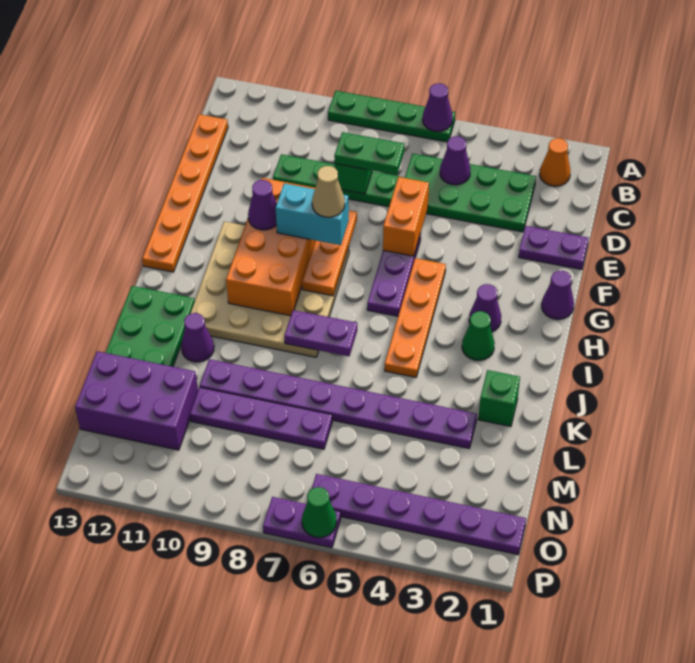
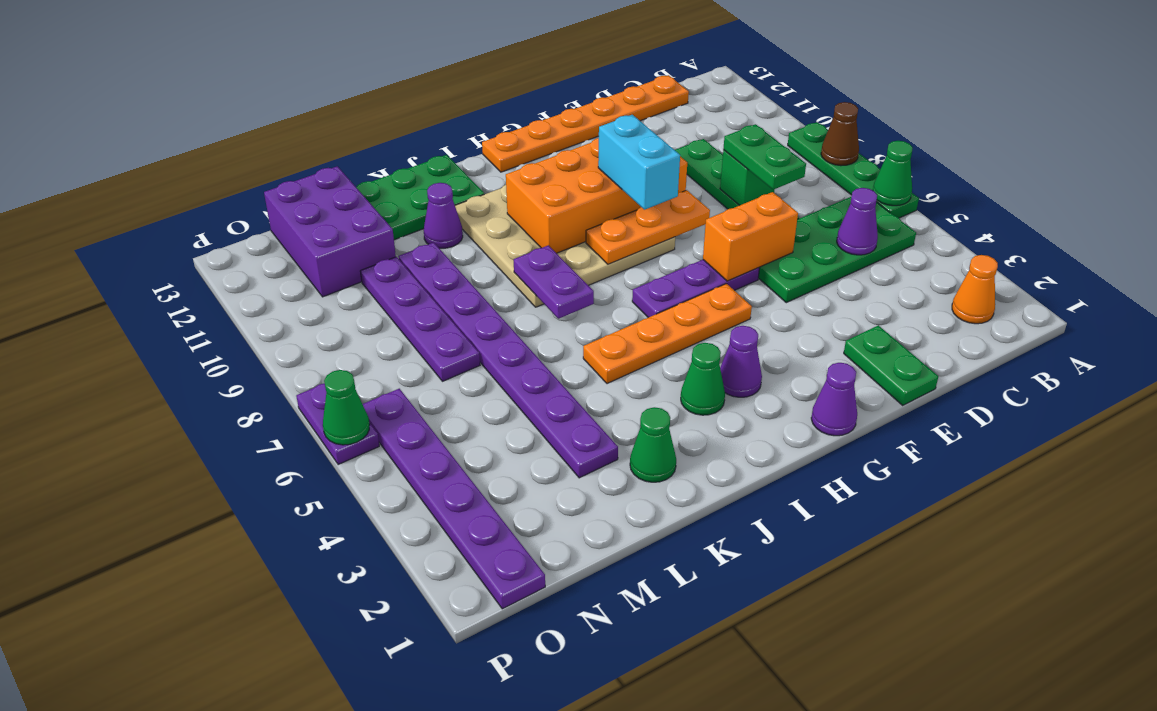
purple 1x1 cone [423,83,453,132] -> green 1x1 cone [873,141,913,206]
none -> brown 1x1 cone [821,102,859,166]
green 2x4 plate [405,154,536,232] -> green 2x4 plate turned to [758,197,916,303]
purple 1x2 plate [519,226,589,270] -> green 1x2 plate [844,325,938,405]
tan 1x1 cone [312,166,345,217] -> none
purple 1x1 cone [248,180,277,230] -> none
green 1x1 brick [478,370,520,427] -> green 1x1 cone [630,407,676,482]

